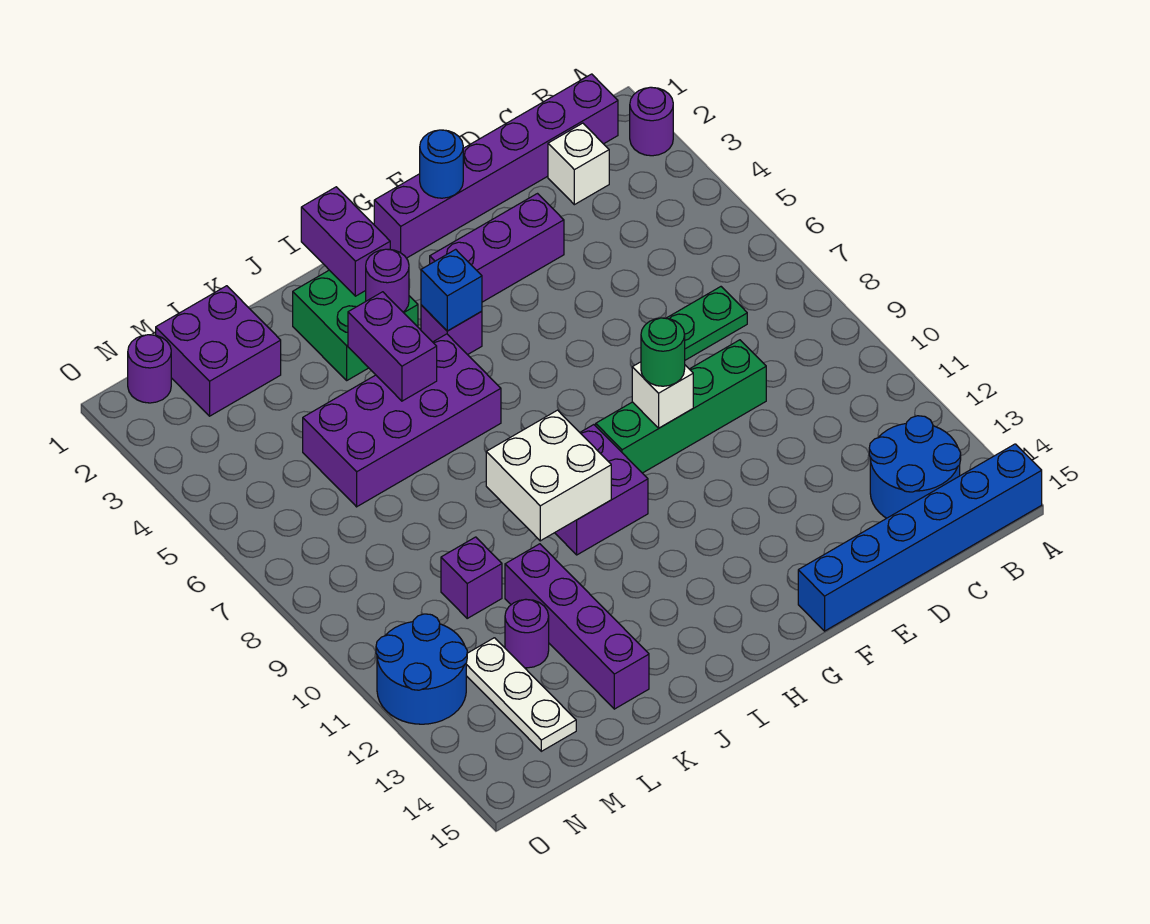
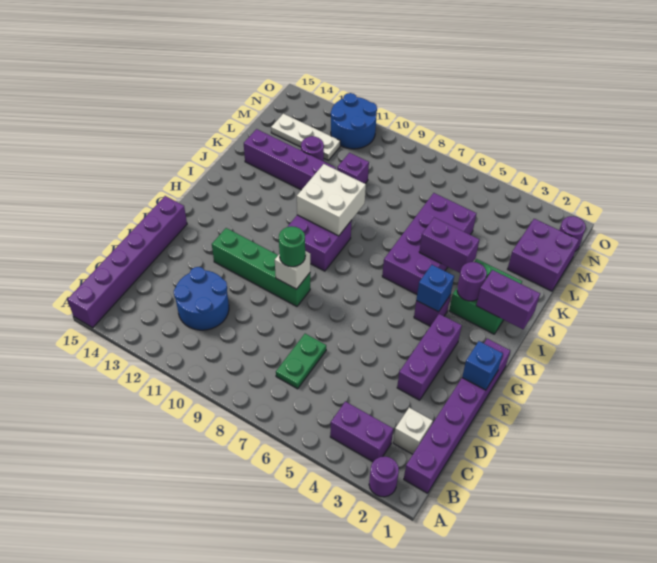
blue 1x6 brick [798,444,1042,631] -> purple 1x6 brick [68,196,187,328]
none -> purple 1x2 brick [330,401,393,462]
blue 2x2 round brick [869,416,961,518] -> blue 2x2 round brick moved to [174,267,229,330]
green 1x4 brick [596,340,766,473] -> green 1x4 brick turned to [212,228,310,306]
blue 1x1 round brick [420,130,463,198] -> blue 1x1 brick [462,341,503,390]

